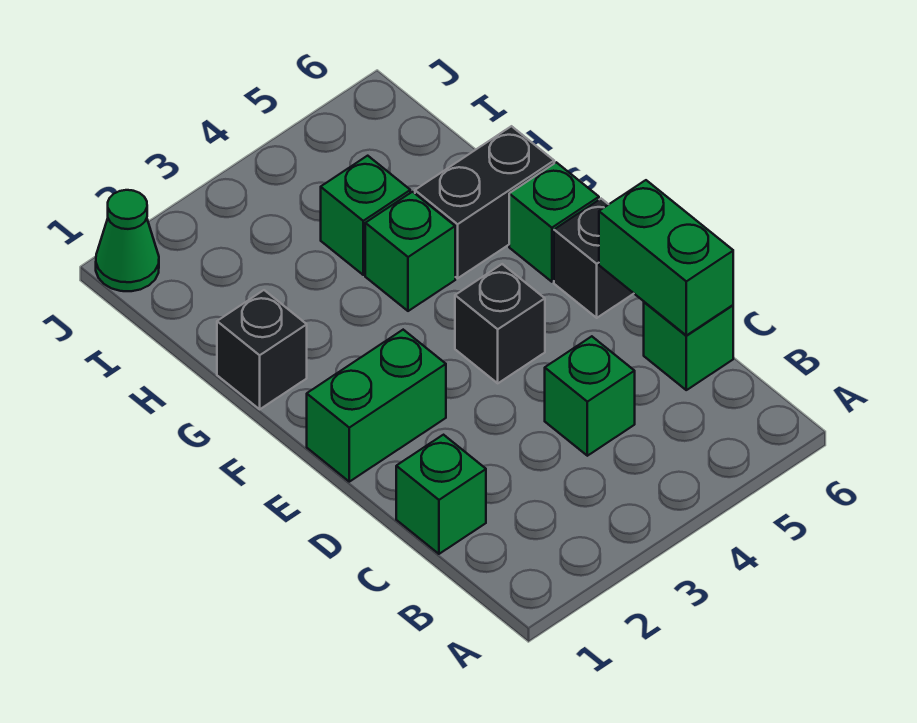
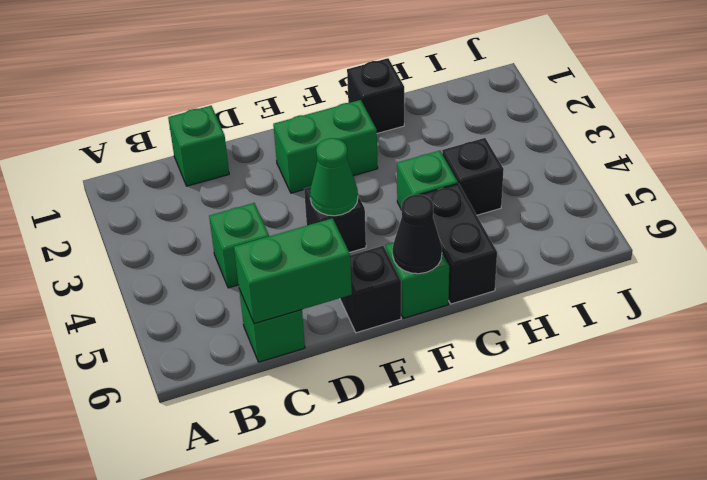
green 1x2 brick [307,330,446,482] -> green 1x2 brick turned to [273,100,378,193]
none -> black 1x1 cone [393,195,442,274]
green 1x1 brick [321,156,410,275] -> black 1x1 brick [442,138,504,215]
green 1x1 cone [96,190,159,291] -> green 1x1 cone moved to [310,138,358,216]

